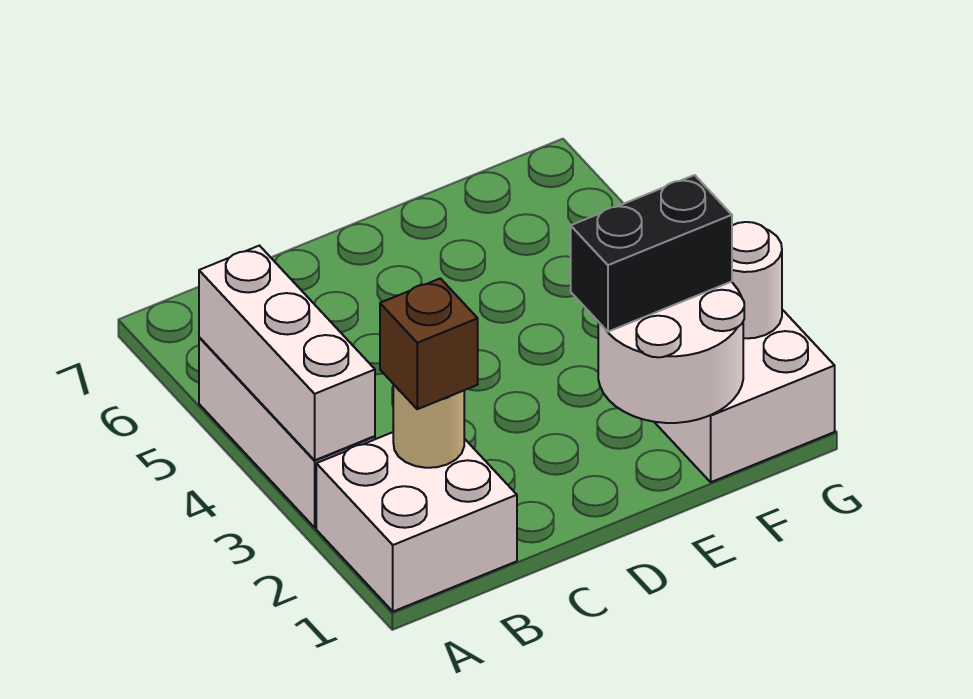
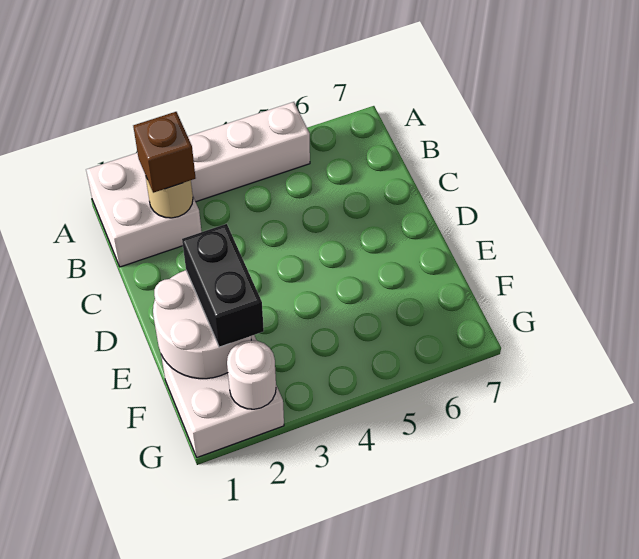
white 1x3 brick [199,246,375,460] -> none

